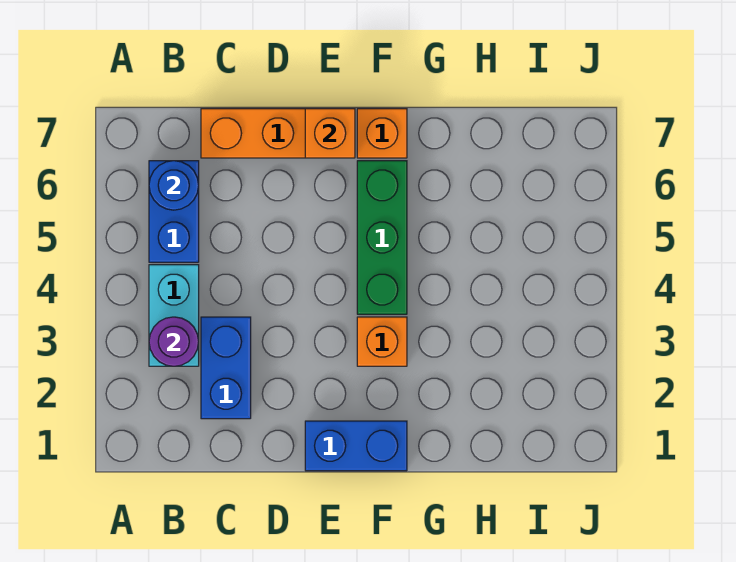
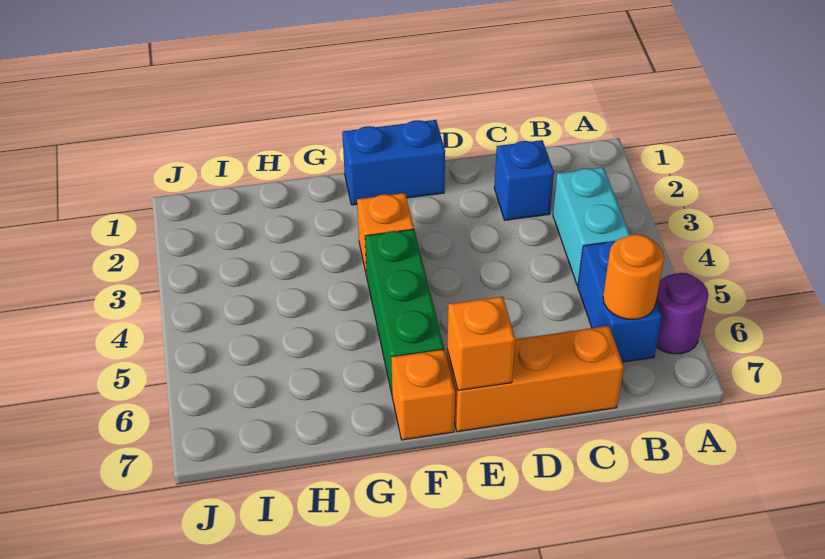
purple 1x1 round brick [149,317,199,366] -> purple 1x1 round brick moved to [656,273,709,354]
blue 1x1 round brick [149,161,199,210] -> orange 1x1 round brick [603,234,664,319]
blue 1x2 brick [201,317,251,419] -> blue 1x1 brick [494,140,554,220]

